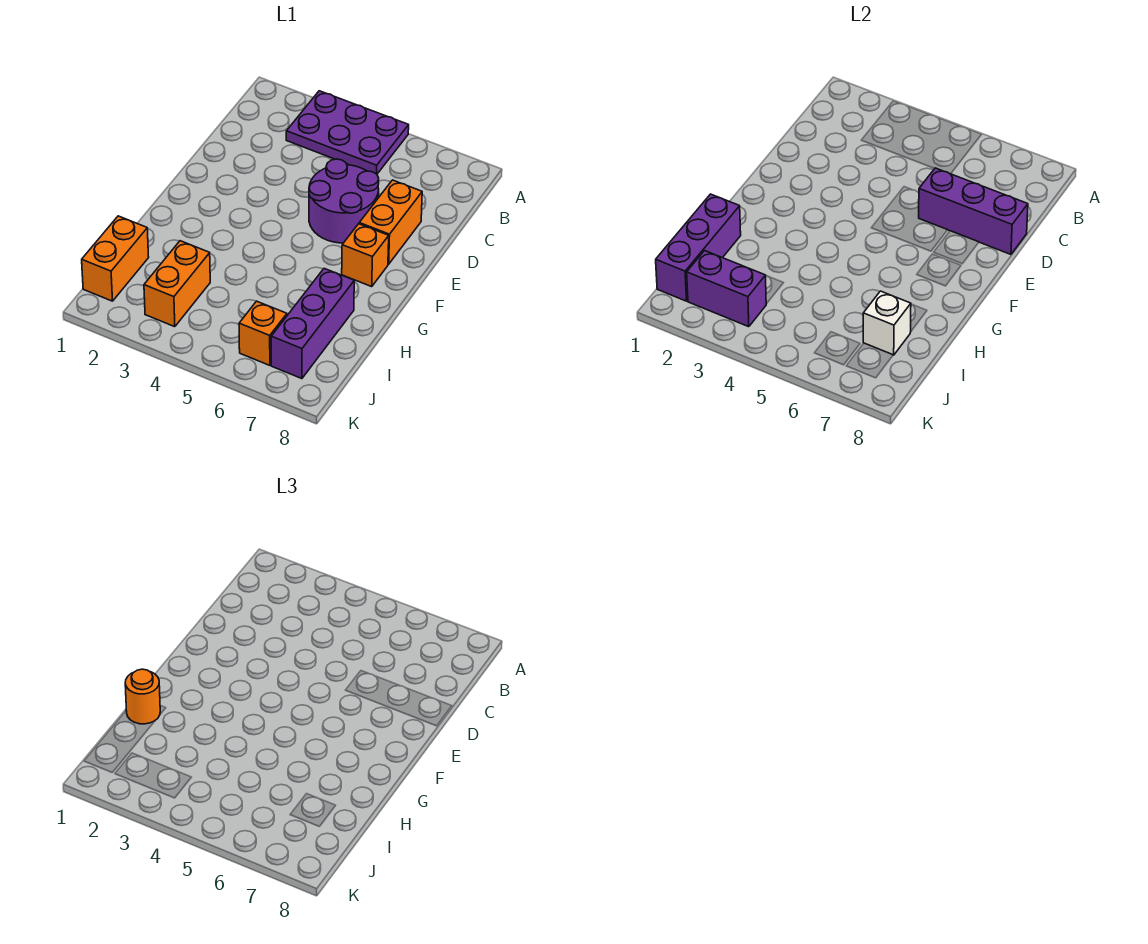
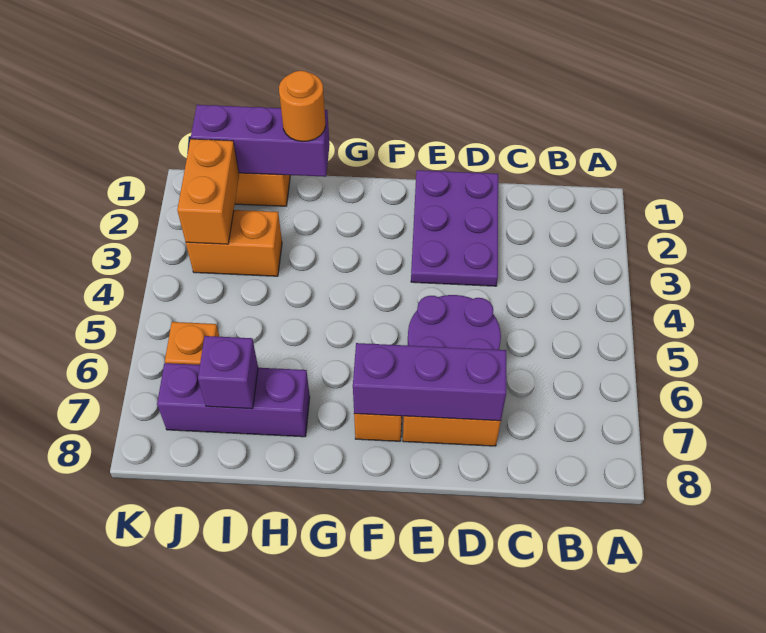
purple 2x3 plate [286,91,409,174] -> purple 2x3 plate moved to [411,170,498,286]
purple 1x3 brick [919,168,1028,254] -> purple 1x3 brick turned to [353,343,506,421]
white 1x1 brick [863,291,911,355] -> purple 1x1 brick [198,336,258,409]
purple 1x2 brick [687,251,766,327] -> orange 1x2 brick [177,139,239,244]

